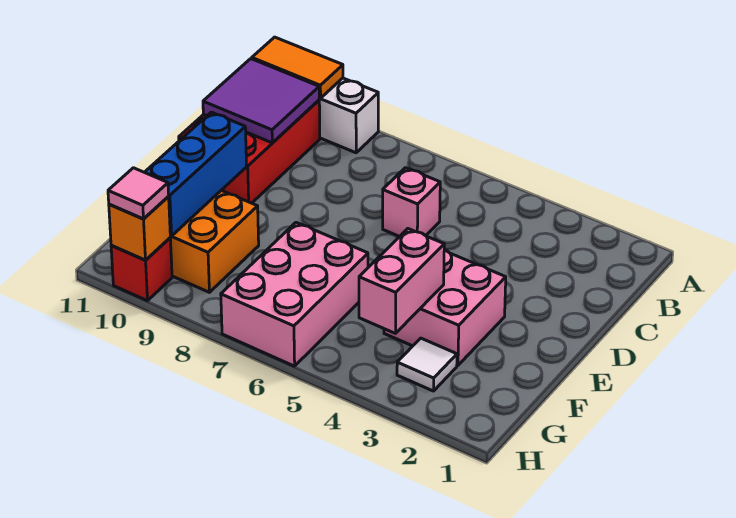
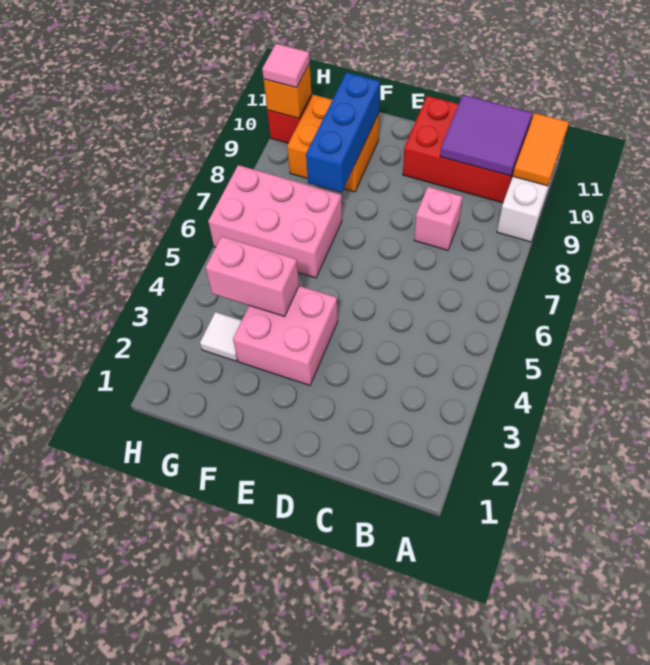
pink 1x1 brick [383,168,440,237] -> pink 1x1 brick moved to [414,187,463,250]
blue 1x3 brick [144,112,247,236] -> blue 1x3 brick turned to [306,73,380,193]

